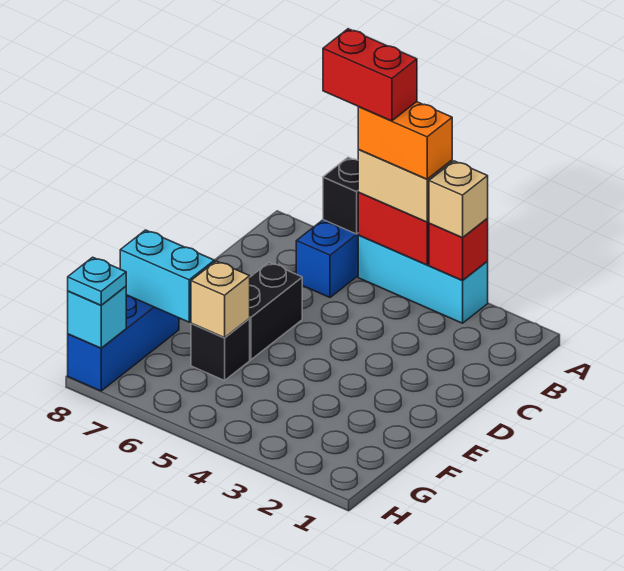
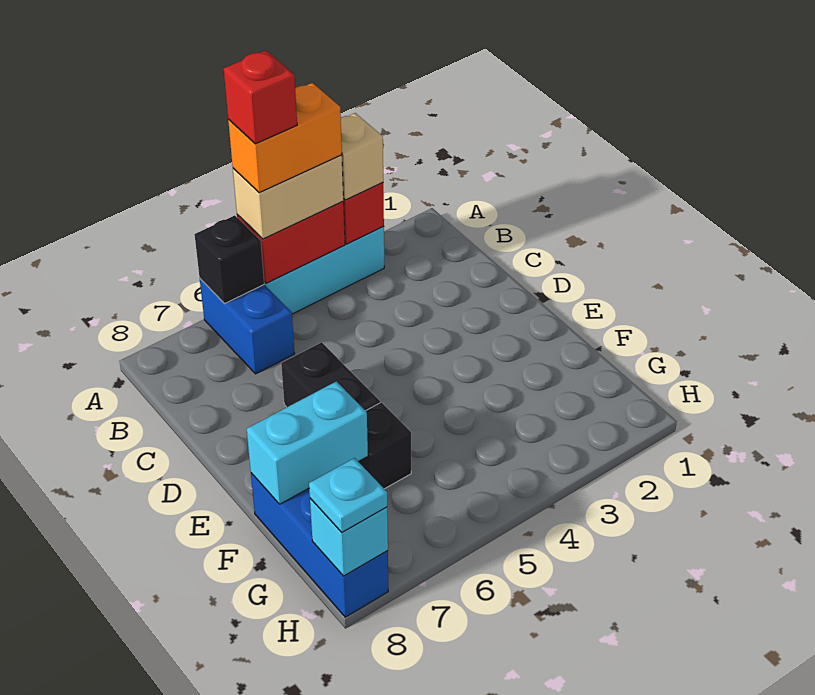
red 1x2 brick [323,29,417,121] -> red 1x1 brick [224,50,297,144]
tan 1x1 brick [191,261,250,338] -> none

